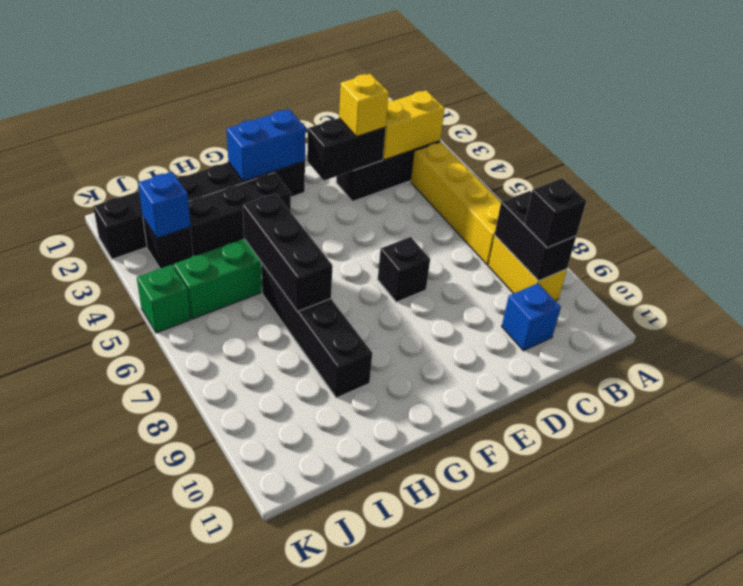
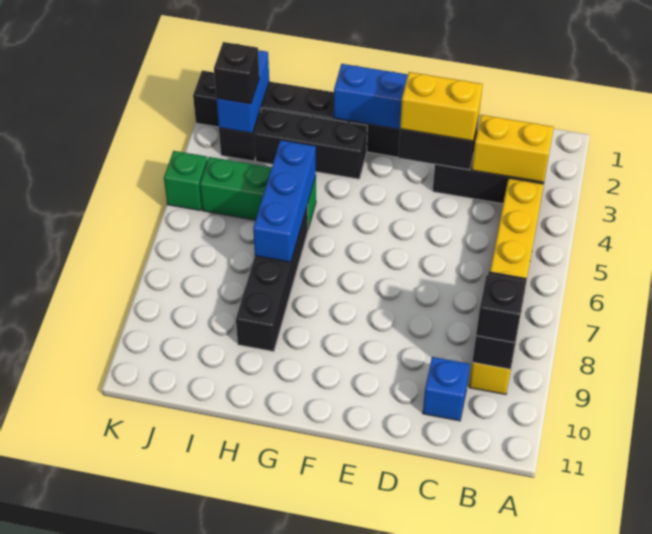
yellow 1x1 brick [339,74,389,137] -> yellow 1x2 brick [400,72,483,141]
black 1x1 brick [378,237,430,302] -> black 1x1 brick moved to [214,42,259,104]
black 1x3 brick [243,193,333,312] -> blue 1x3 brick [253,140,316,262]
blue 1x1 brick [138,172,191,238] -> blue 1x2 brick [216,50,269,133]

